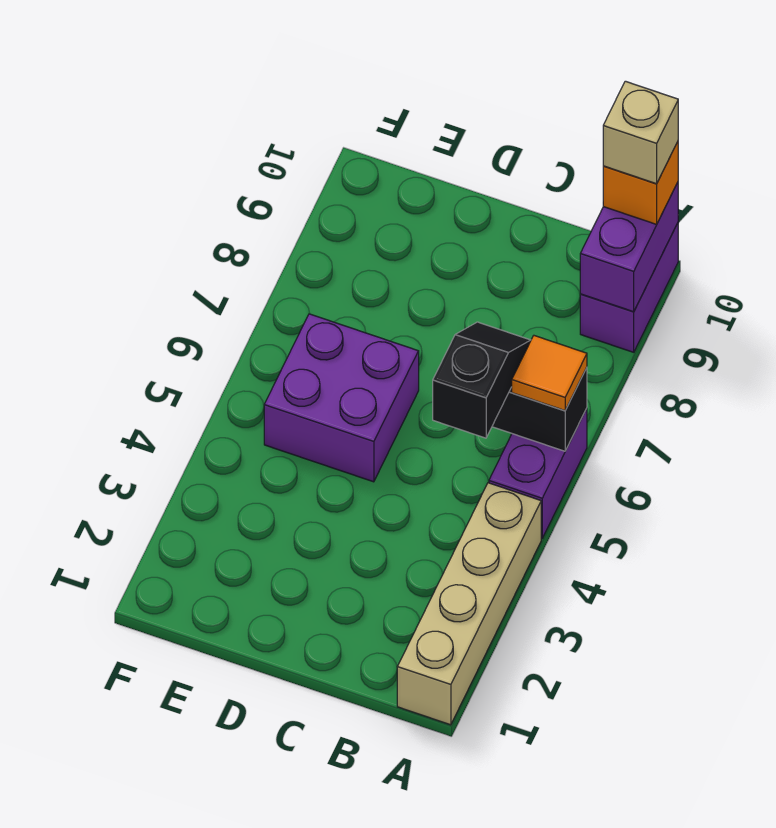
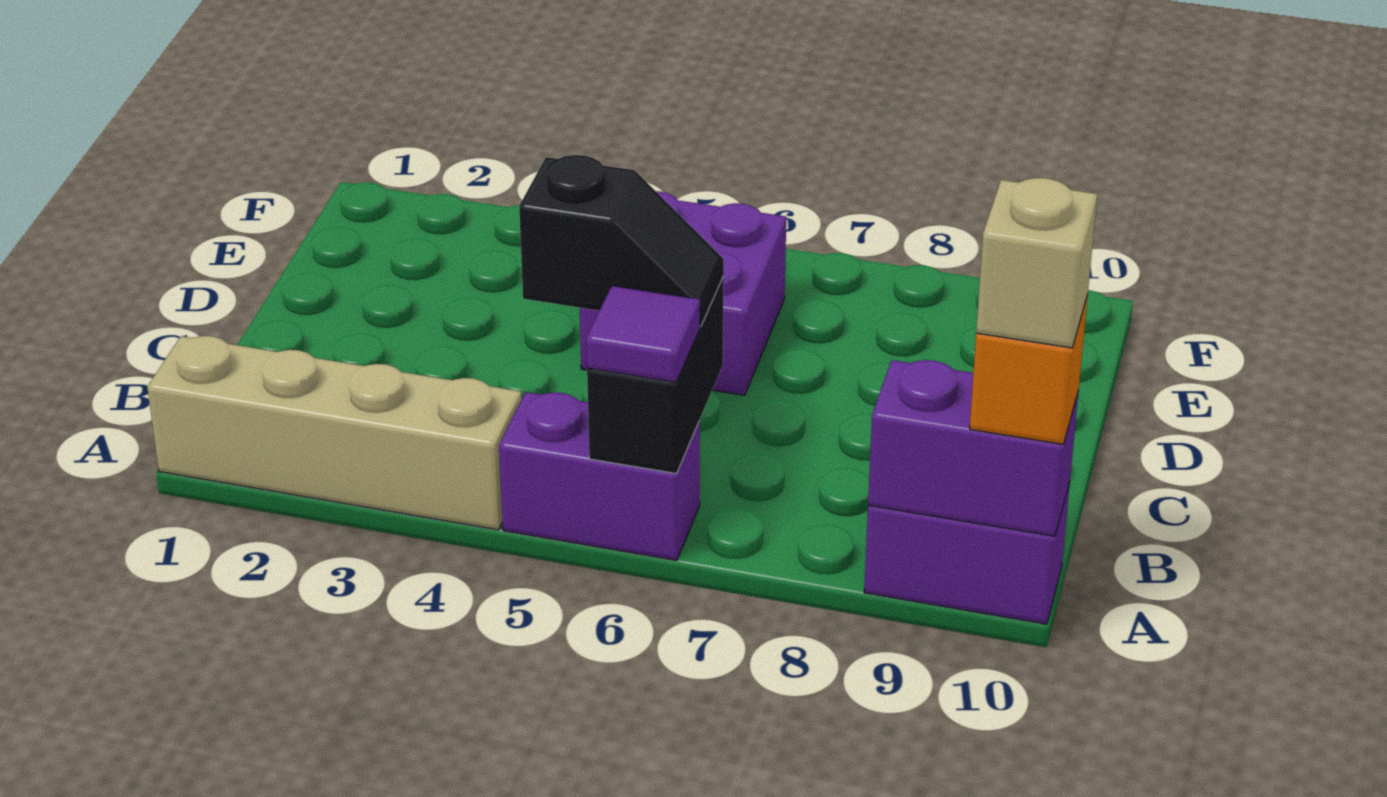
orange 1x1 tile [512,336,587,411] -> purple 1x1 tile [586,286,700,382]

